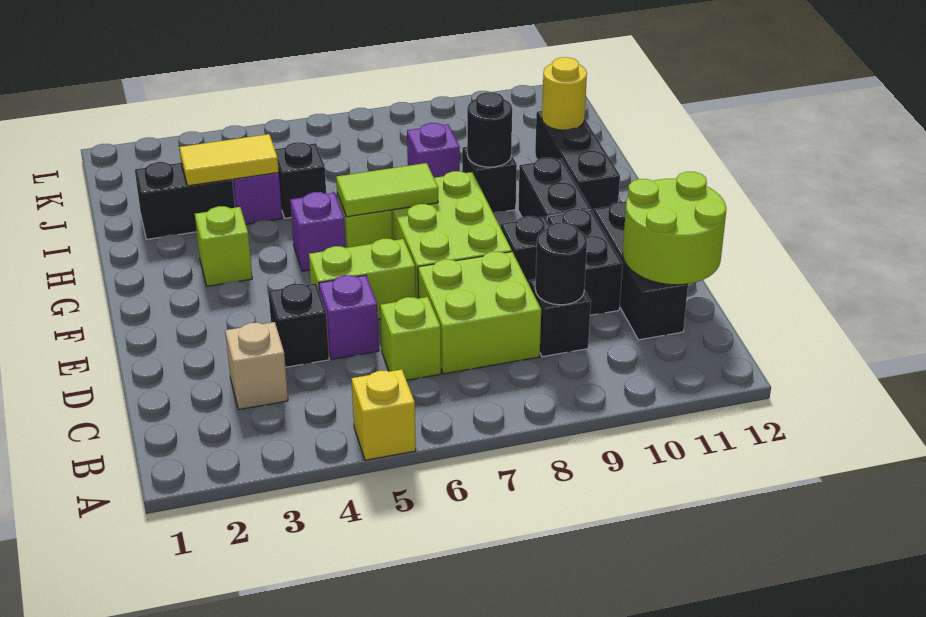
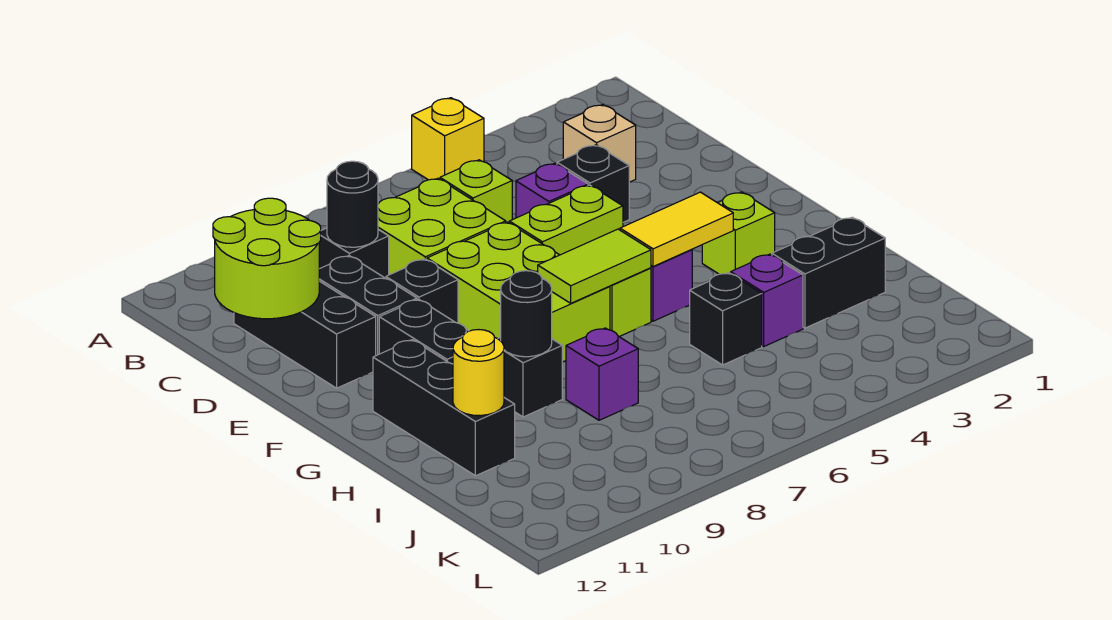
yellow 1x2 tile [179,134,279,186] -> yellow 1x2 tile moved to [620,192,733,266]

